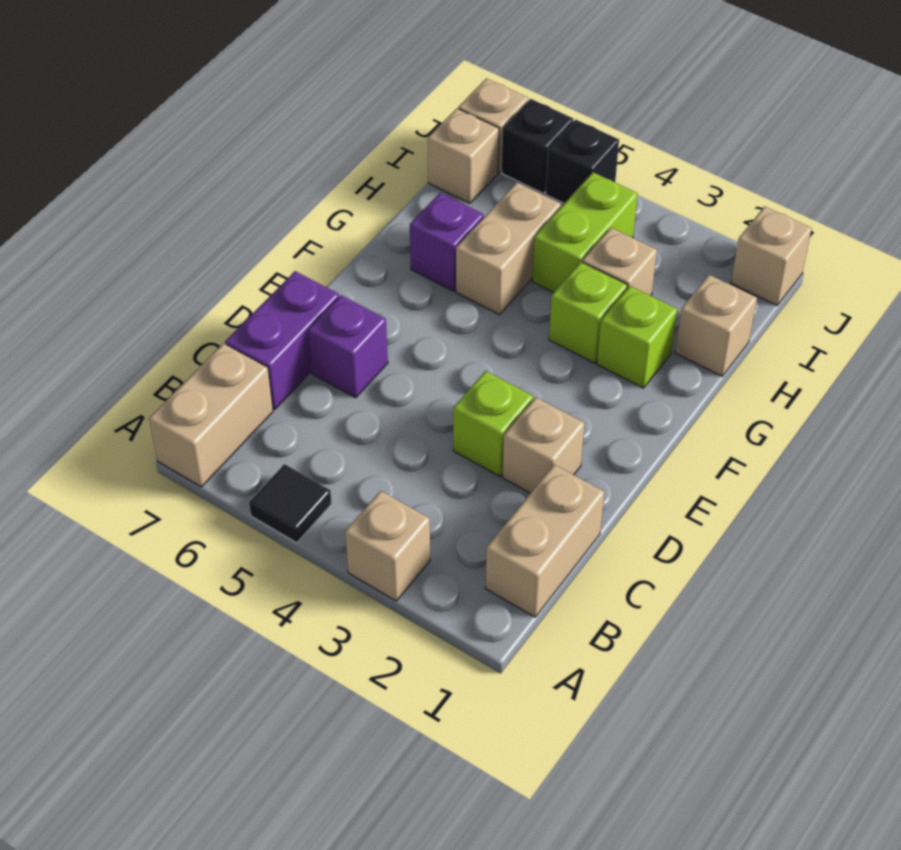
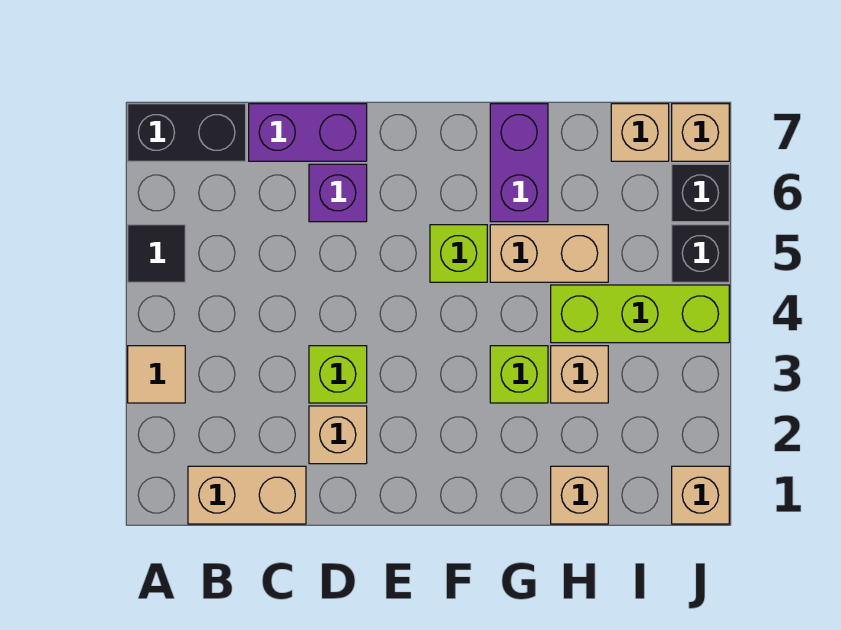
tan 1x1 brick [345,491,430,601] -> tan 1x1 tile [128,346,185,403]
tan 1x2 brick [149,343,273,487] -> black 1x2 brick [128,104,246,161]
lime 1x1 brick [597,286,677,388] -> lime 1x1 brick moved to [430,225,487,282]
purple 1x1 brick [410,193,484,291] -> purple 1x2 brick [490,104,548,222]
lime 1x2 brick [532,172,638,292] -> lime 1x3 brick [551,285,729,343]

